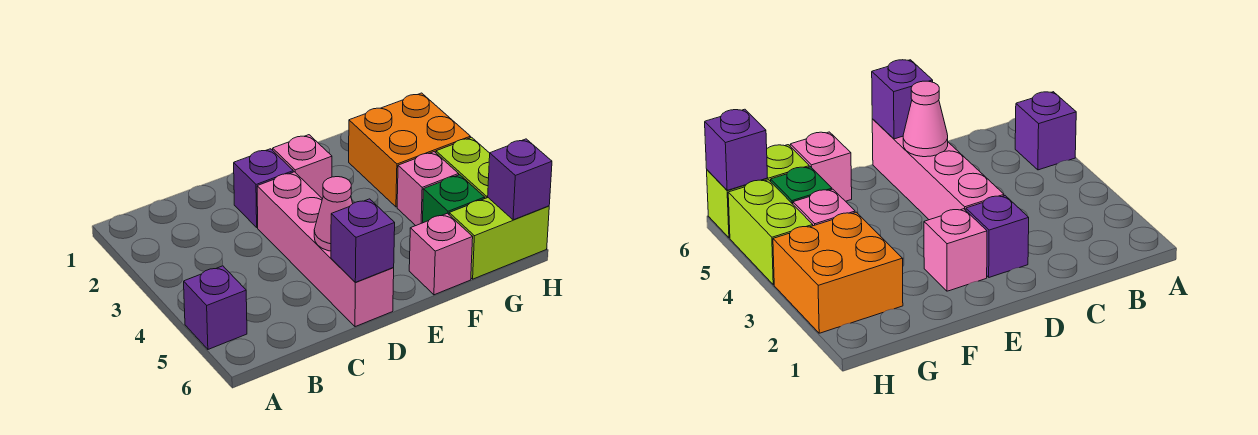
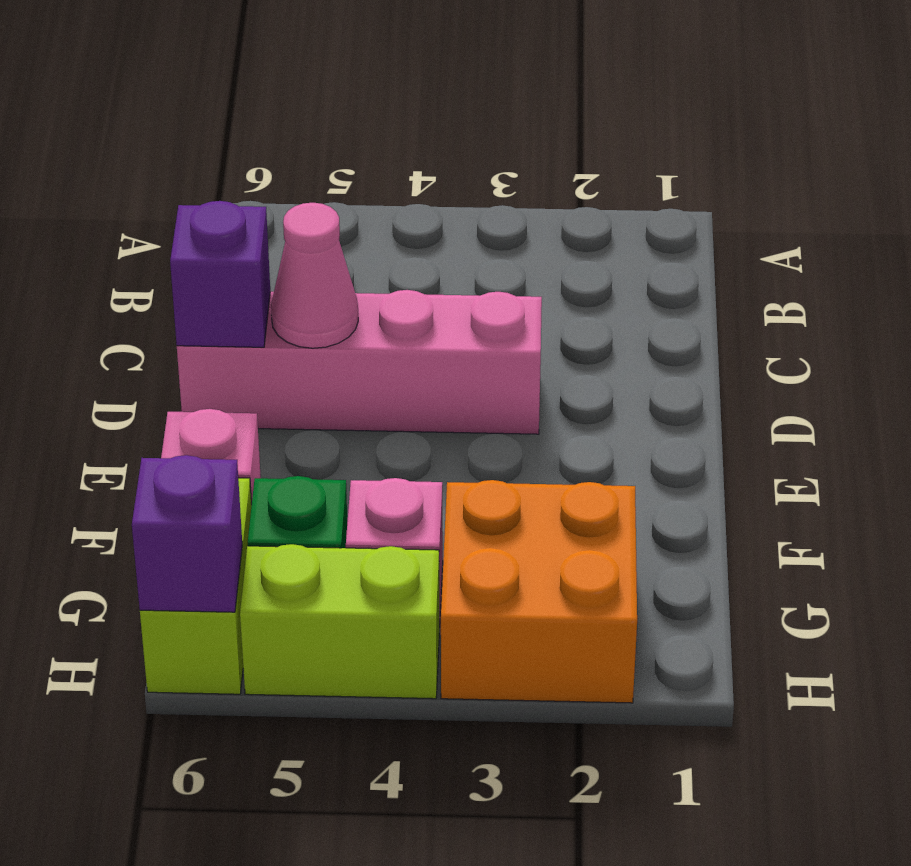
purple 1x1 brick [184,266,247,349] -> none
purple 1x1 brick [234,149,293,227] -> none
pink 1x1 brick [273,135,332,199] -> none

